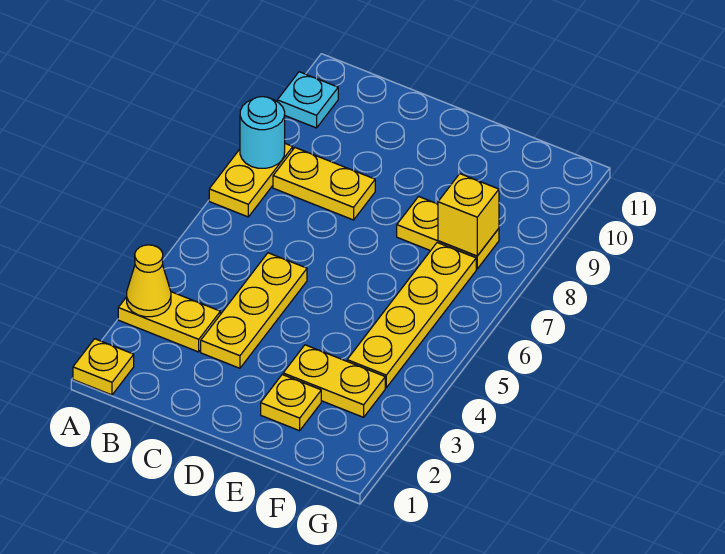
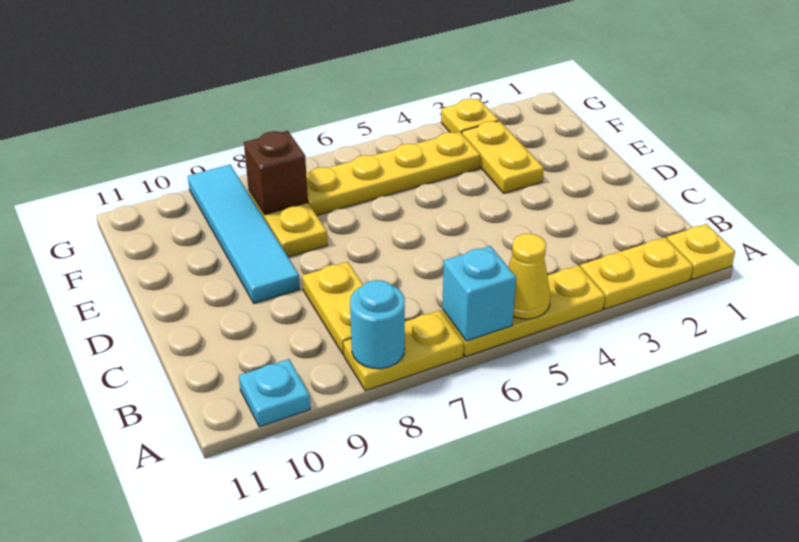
yellow 1x2 plate [118,292,220,352] -> yellow 1x2 plate turned to [580,237,693,309]
yellow 1x1 cone [127,245,171,317] -> yellow 1x1 cone moved to [508,234,551,319]
none -> cyan 1x1 brick [442,246,516,341]
yellow 1x3 plate [201,253,307,368] -> yellow 1x3 plate moved to [442,265,605,357]
none -> cyan 1x4 tile [188,165,300,304]
yellow 1x1 plate [261,375,321,431] -> yellow 1x1 plate moved to [441,99,499,133]
yellow 1x1 brick [438,174,499,256] -> brown 1x1 brick [244,131,308,215]

